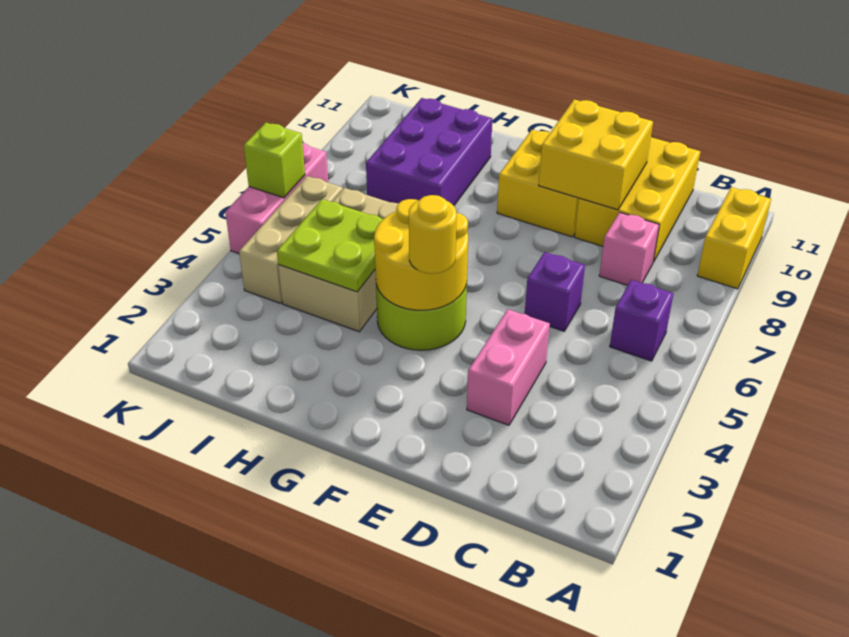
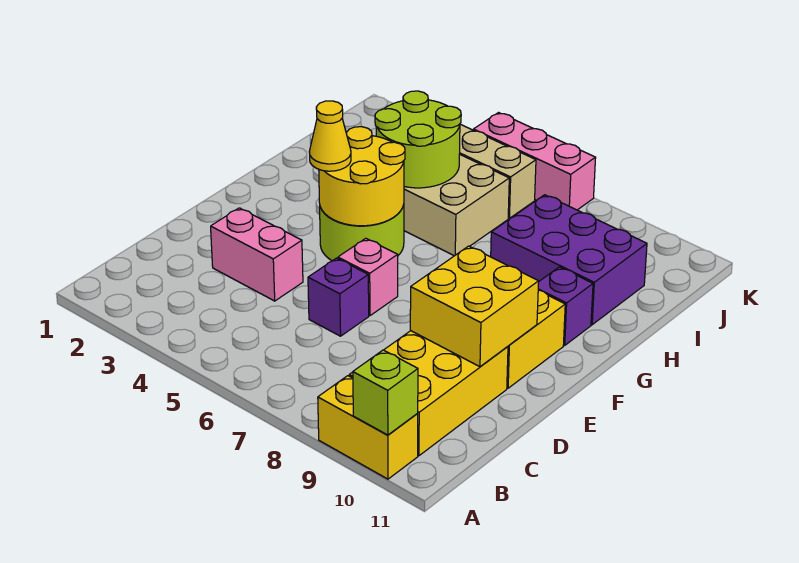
purple 1x1 brick [610,280,674,361] -> purple 1x1 brick moved to [538,267,593,345]
pink 1x1 brick [599,212,659,285] -> pink 1x1 brick moved to [338,238,398,316]
yellow 2x3 brick [575,137,700,262] -> yellow 2x3 brick turned to [349,331,508,456]
yellow 1x1 round brick [409,195,457,274] -> yellow 1x1 cone [309,101,351,171]
lime 2x2 plate [277,199,383,292] -> lime 2x2 round brick [375,91,461,188]
lime 1x1 brick [244,123,305,198] -> lime 1x1 brick moved to [353,350,418,435]

